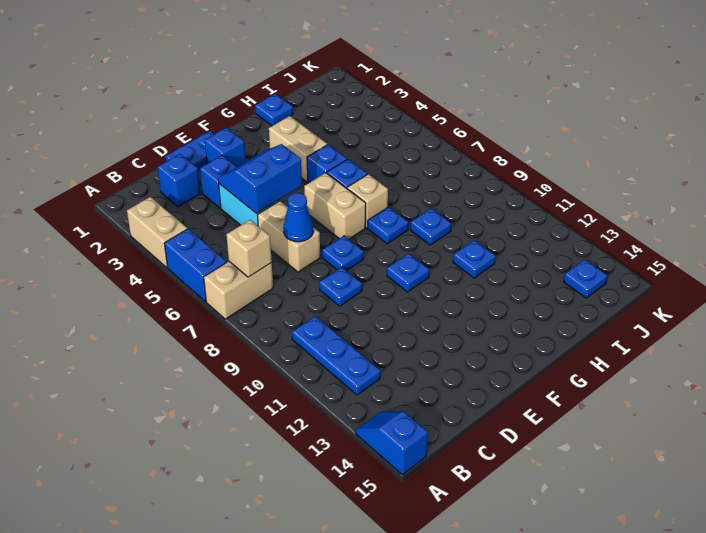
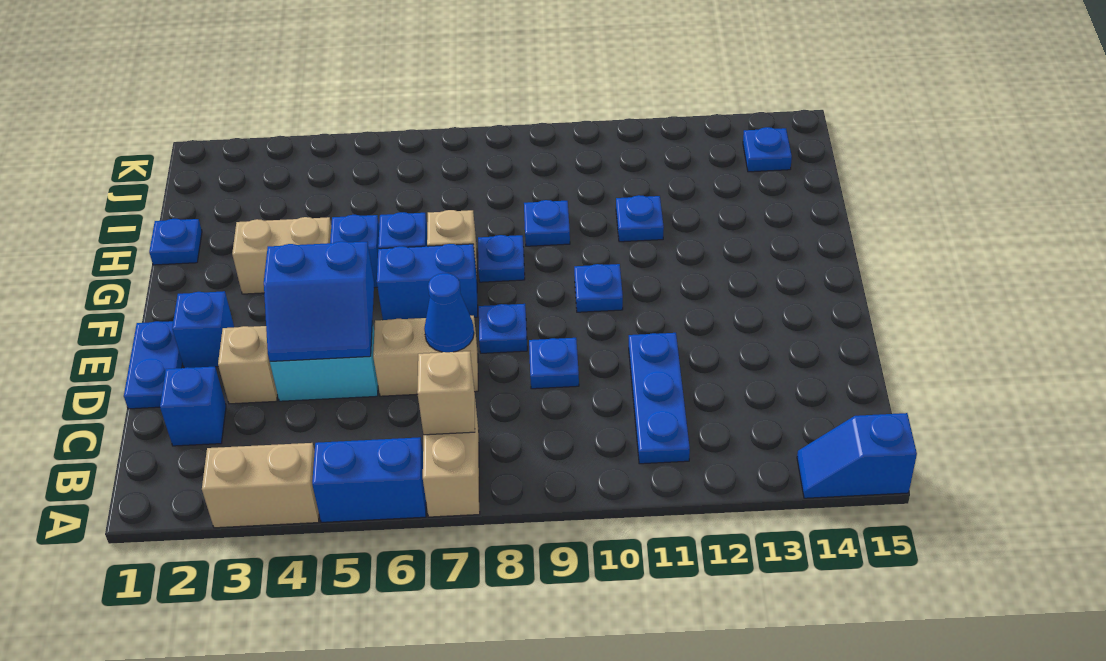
blue 1x3 plate [292,316,381,395] -> blue 1x3 plate turned to [629,333,690,464]
blue 1x1 brick [200,155,237,208] -> tan 1x1 brick [218,326,277,404]
blue 2x2 slope [218,144,302,214] -> blue 2x2 slope turned to [264,241,374,361]
tan 1x2 brick [304,173,366,239] -> blue 1x2 brick [377,244,478,320]

